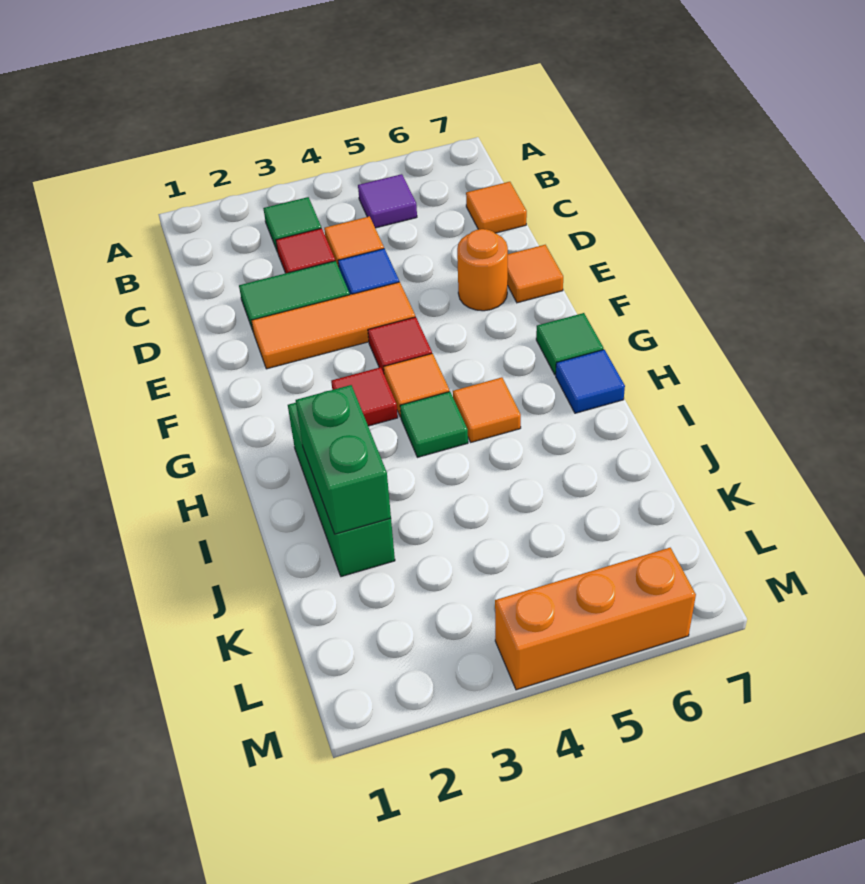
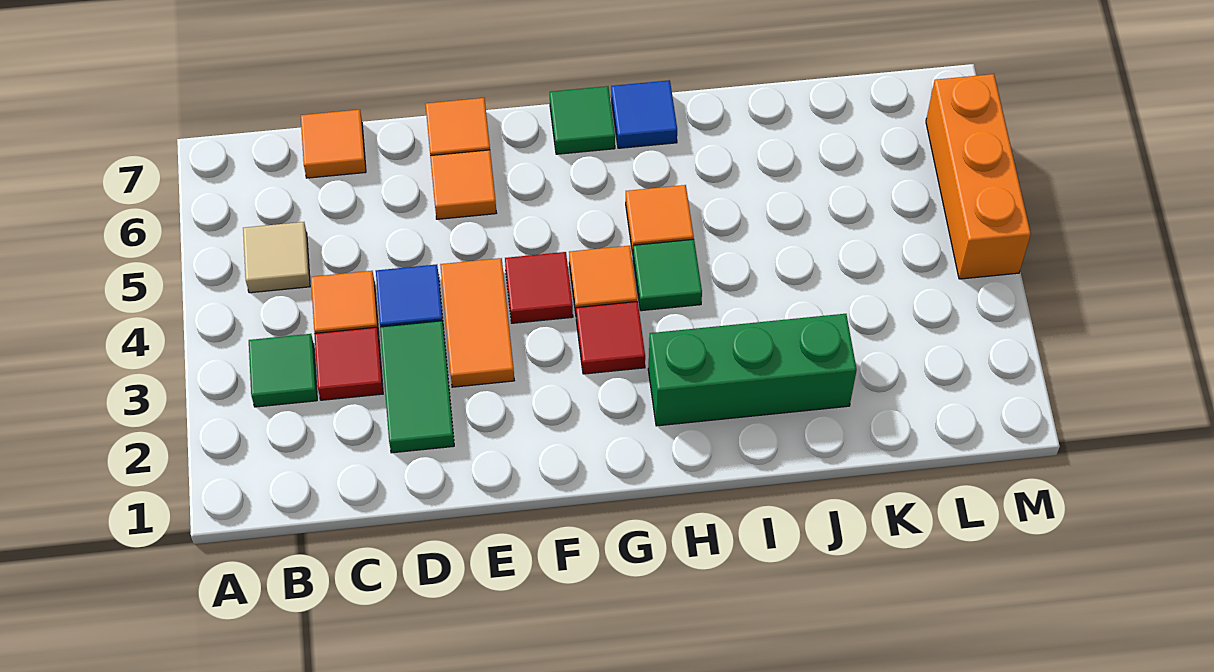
purple 1x1 tile [358,174,417,228] -> tan 1x1 tile [243,222,310,293]
orange 1x3 tile [251,282,415,369] -> orange 1x2 tile [440,258,514,387]
orange 1x1 round brick [457,229,508,311] -> orange 1x1 tile [430,150,496,219]
green 1x2 brick [296,385,391,534] -> none

